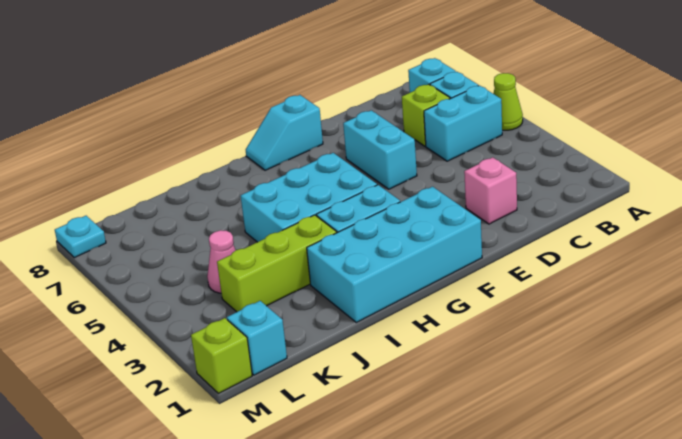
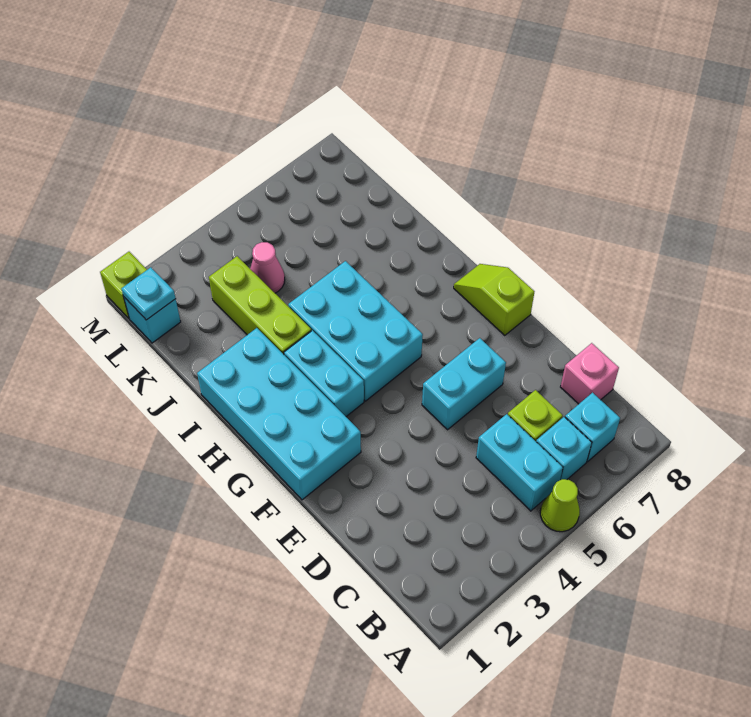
pink 1x1 brick [464,157,517,224] -> pink 1x1 brick moved to [561,343,619,404]
cyan 1x2 slope [246,95,323,170] -> lime 1x2 slope [454,264,534,336]
cyan 1x1 plate [55,216,106,258] -> cyan 1x1 plate moved to [121,267,176,320]

